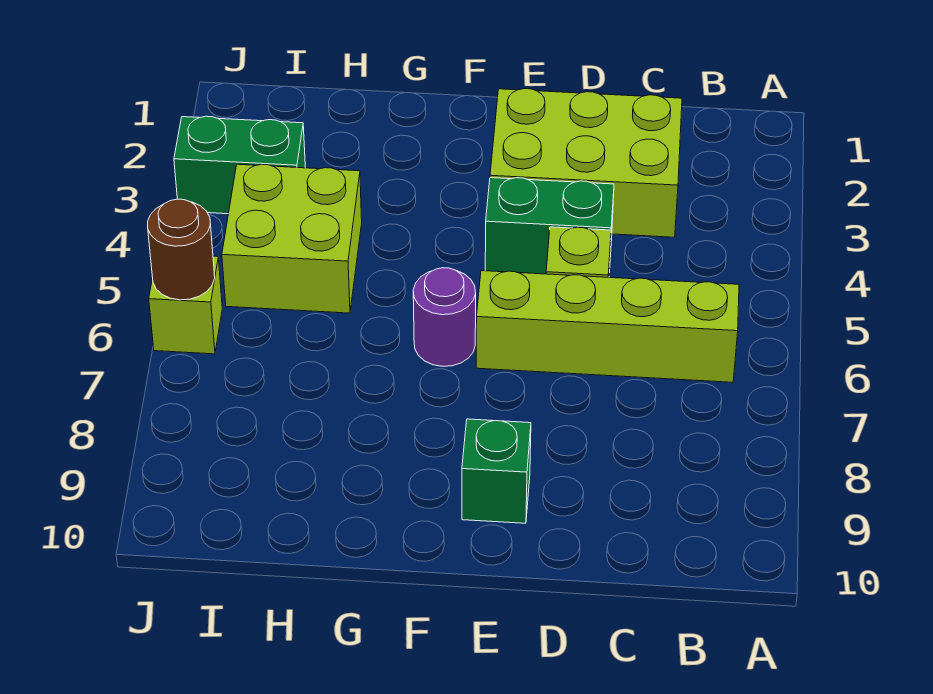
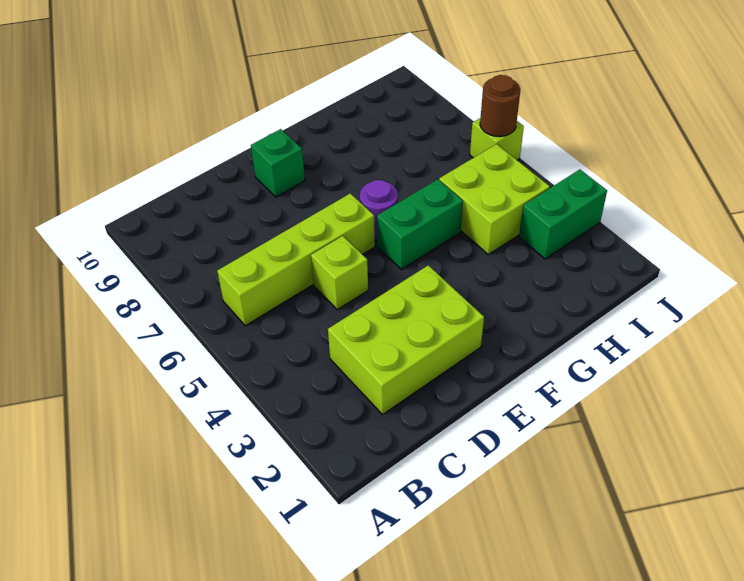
green 1x2 brick [485,178,614,274] -> green 1x2 brick moved to [377,179,463,269]

